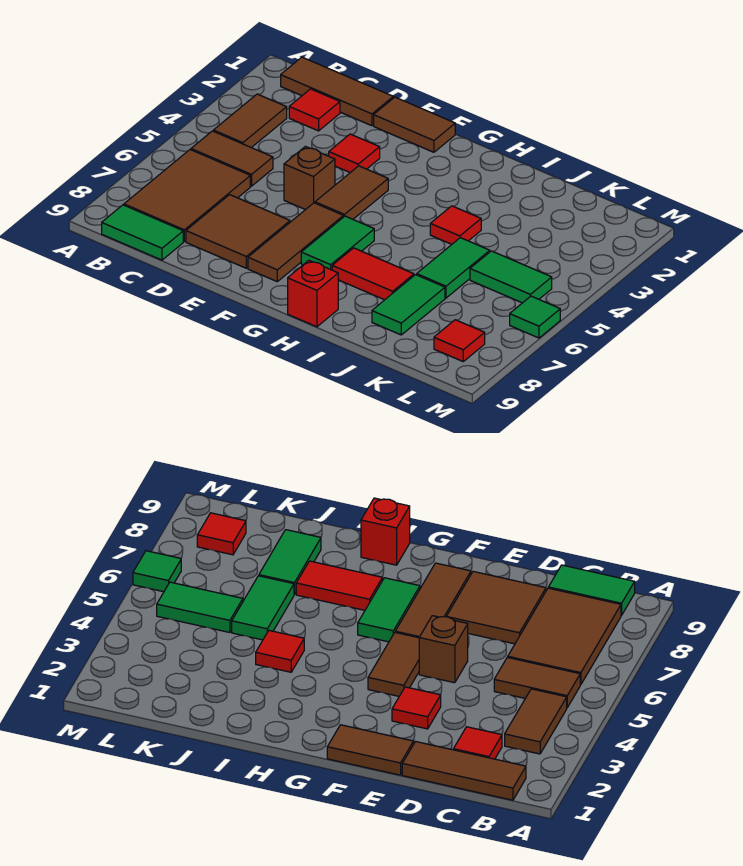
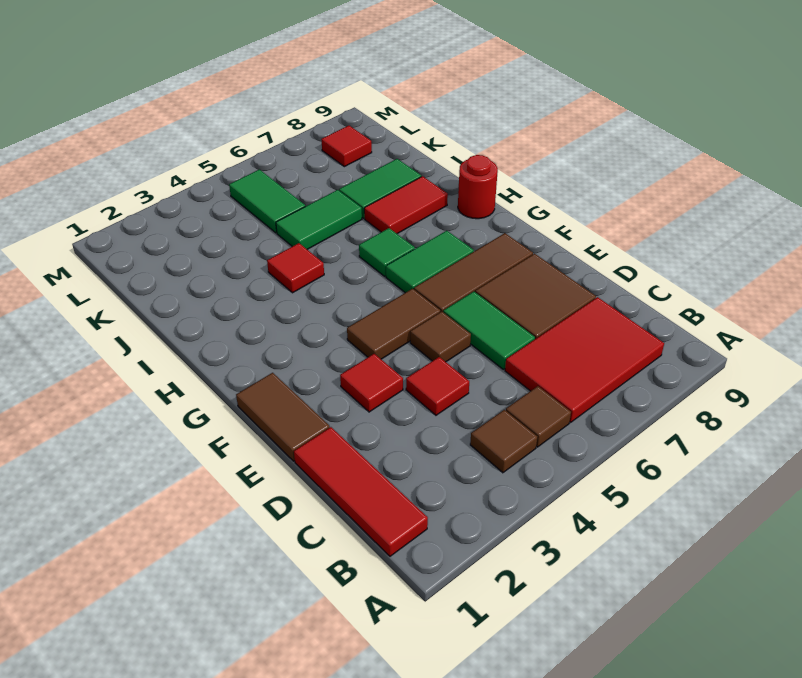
brown 1x3 tile [281,57,393,126] -> red 1x3 tile [294,427,428,556]
brown 1x2 tile [213,94,287,148] -> brown 1x1 tile [470,410,537,473]
brown 1x2 tile [191,131,273,186] -> brown 1x1 tile [506,386,571,447]
brown 2x3 tile [124,150,250,242] -> red 2x3 tile [505,297,664,422]
green 1x2 tile [102,205,183,260] -> green 1x2 tile moved to [443,292,535,369]
red 1x1 tile [289,89,340,131] -> red 1x1 tile moved to [406,357,469,415]
brown 1x1 brick [284,146,335,210] -> brown 1x1 tile [410,312,471,362]
red 1x2 tile [332,248,414,300] -> red 1x2 tile turned to [364,176,448,234]
red 1x1 brick [288,260,338,327] -> red 1x1 round brick [458,155,498,219]
green 1x1 tile [510,296,560,338] -> green 1x1 tile moved to [359,228,415,276]

